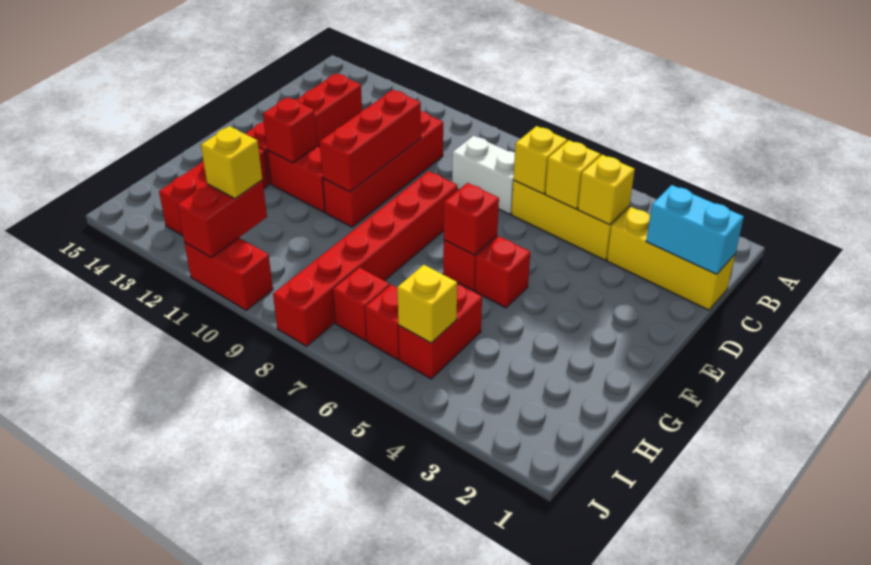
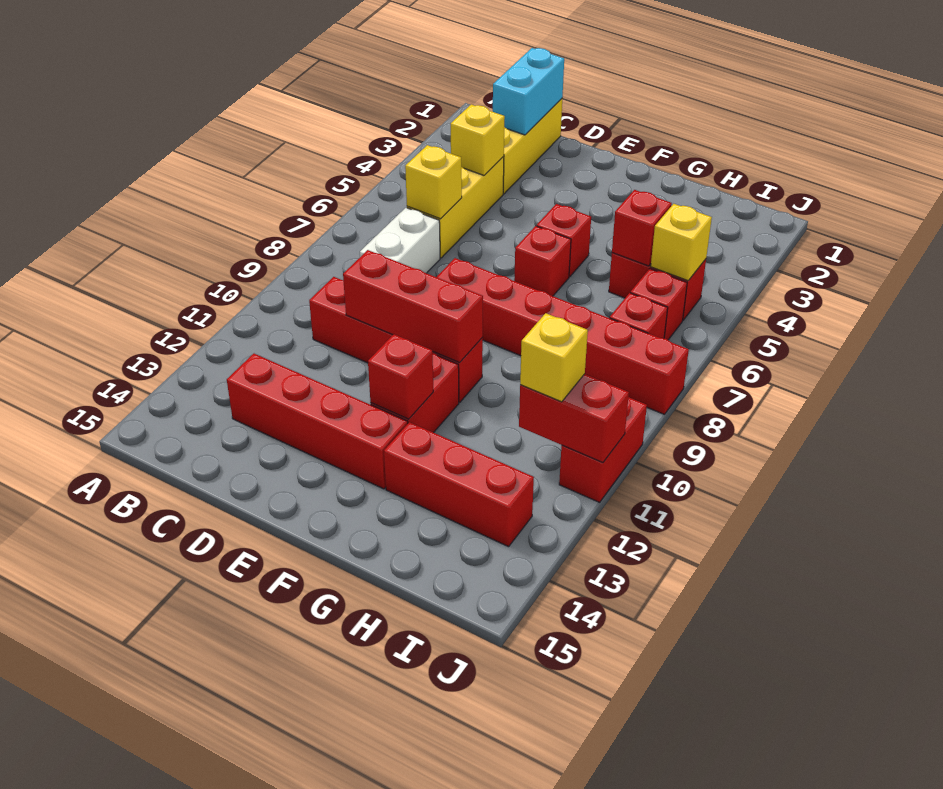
yellow 1x1 brick [545,140,600,209] -> none
red 1x1 brick [444,183,499,255] -> red 1x1 brick moved to [612,190,672,266]

